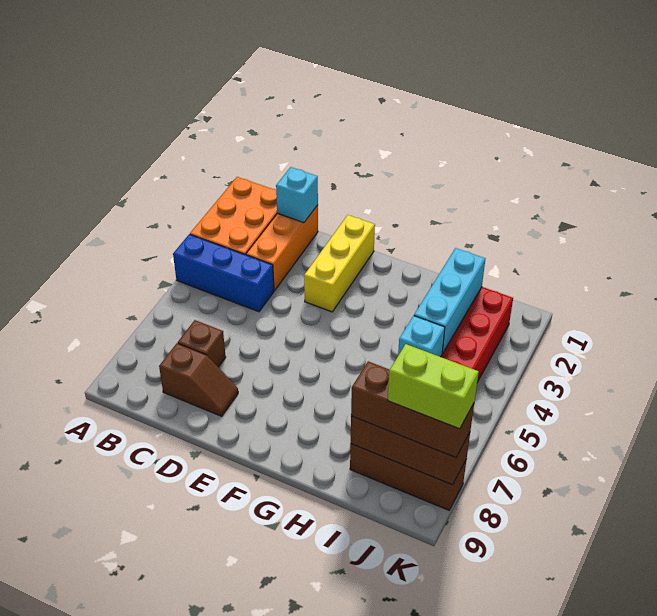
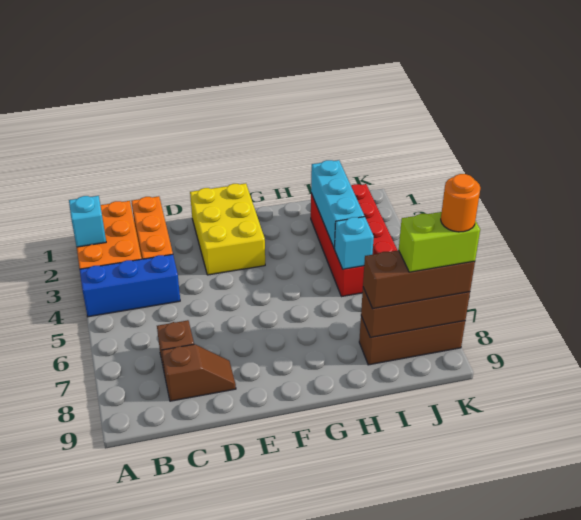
cyan 1x1 brick [276,167,318,223] -> cyan 1x1 brick moved to [69,196,106,247]
yellow 1x3 brick [304,215,375,312] -> yellow 2x3 brick [190,183,265,275]
none -> orange 1x1 round brick [441,174,480,232]

